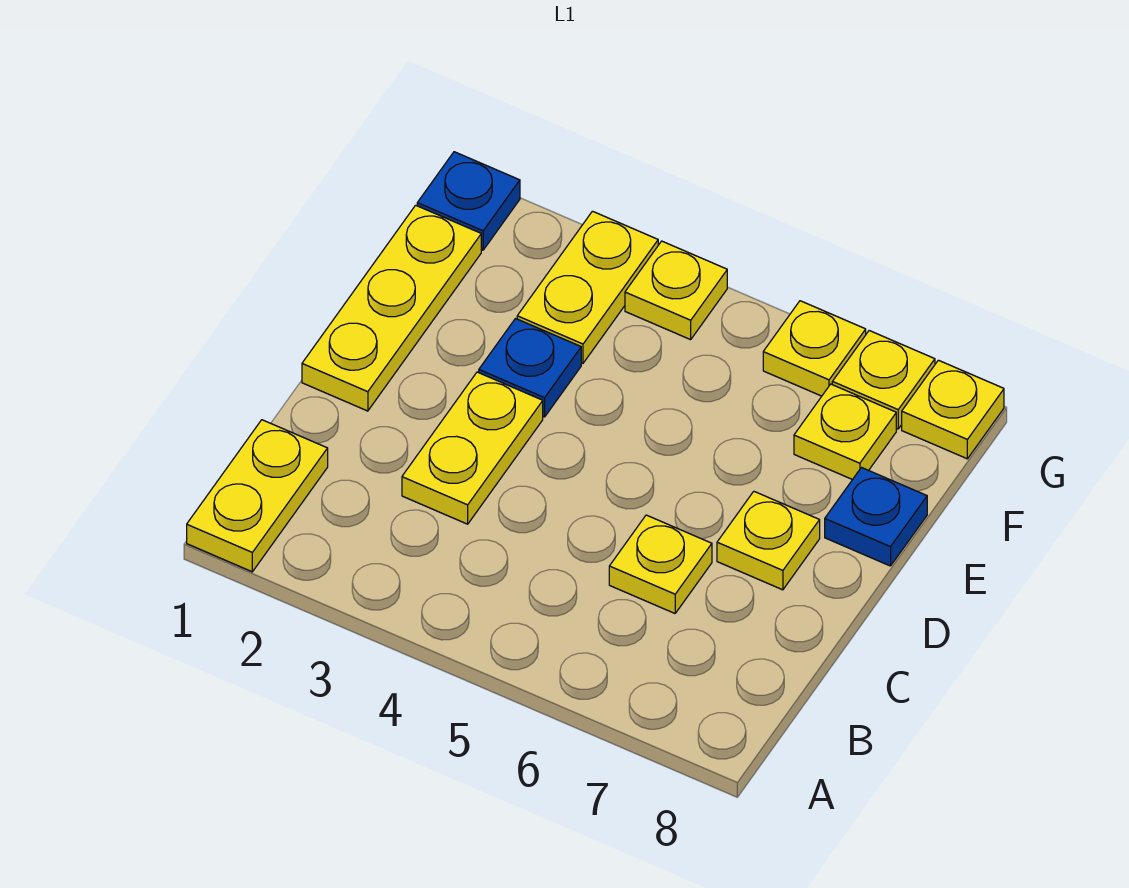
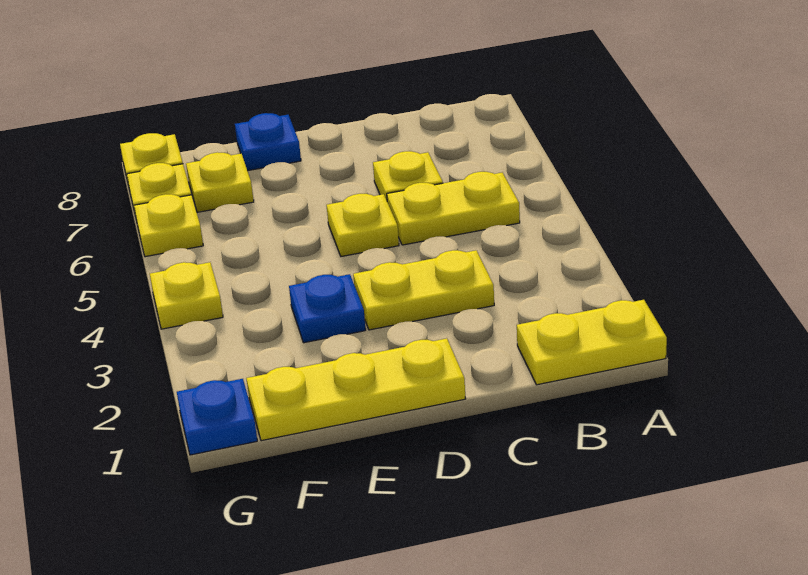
yellow 1x1 plate [717,492,820,590] -> yellow 1x1 plate moved to [327,194,399,257]
yellow 1x2 plate [517,211,658,363] -> yellow 1x2 plate moved to [387,172,520,245]

